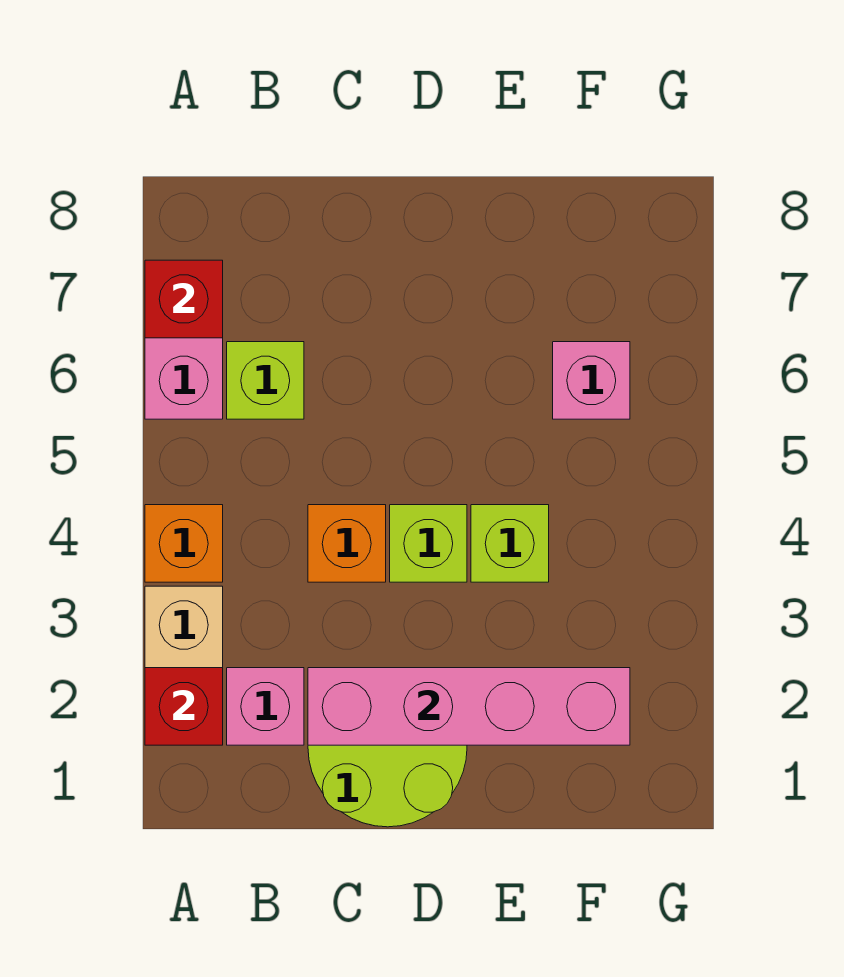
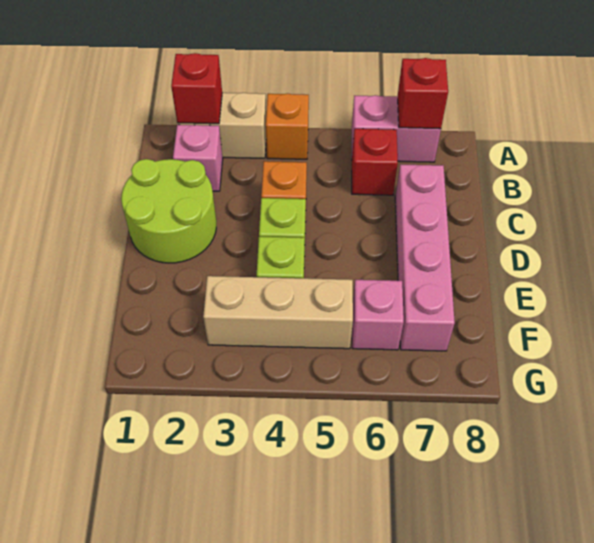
lime 1x1 brick [227,342,304,419] -> red 1x1 brick [352,129,398,195]
pink 1x4 brick [308,668,630,745] -> pink 1x4 brick moved to [395,164,455,351]
none -> tan 1x3 brick [203,276,353,349]

